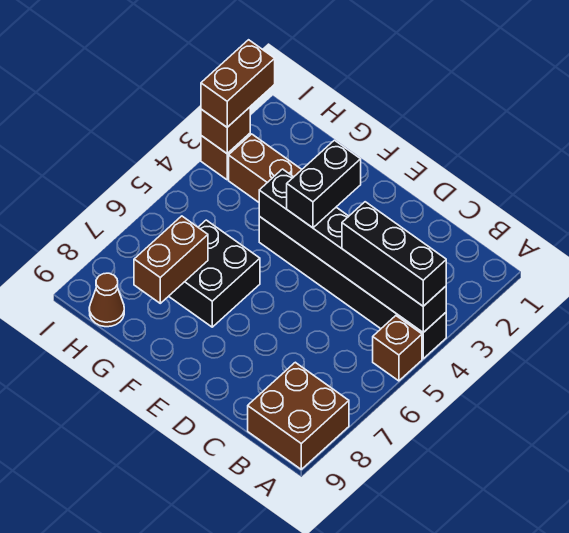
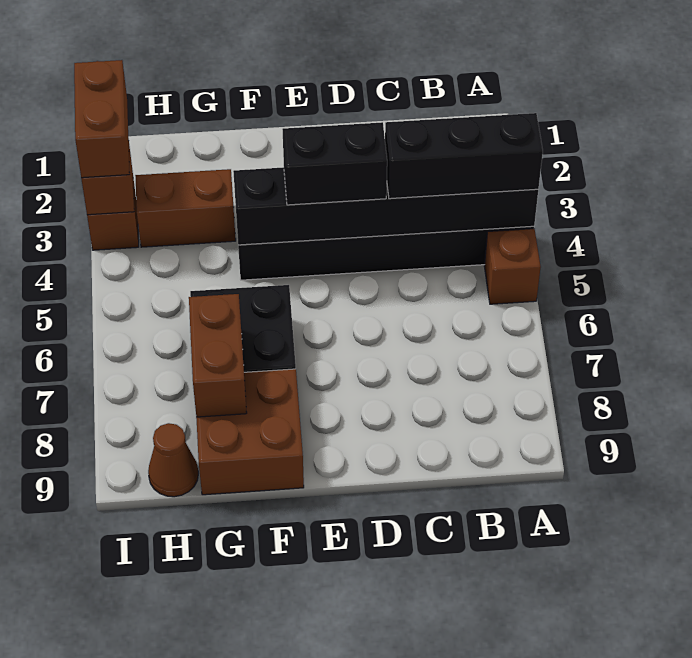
brown 2x2 brick [248,362,349,469] -> brown 2x2 brick moved to [196,369,304,495]
black 1x2 brick [287,140,361,228] -> black 1x2 brick turned to [283,122,387,205]

